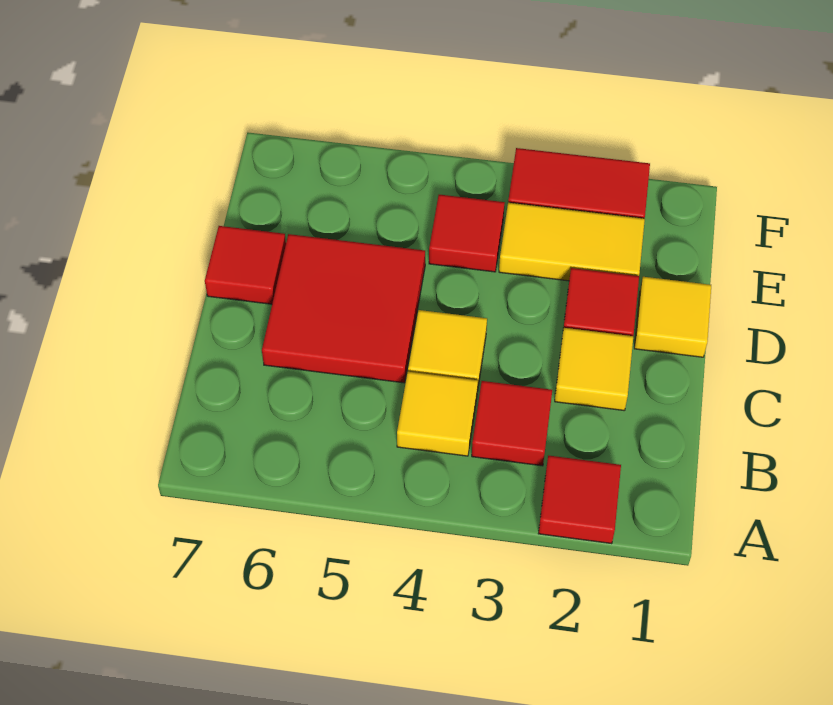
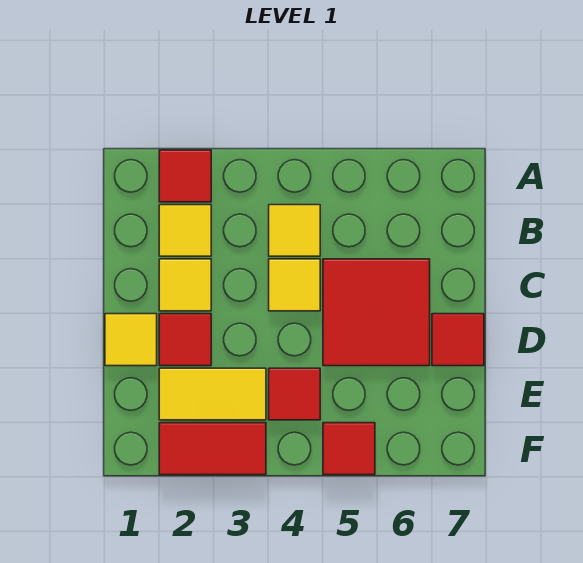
none -> yellow 1x1 tile [159,205,211,256]
red 1x1 tile [472,381,552,466] -> red 1x1 tile moved to [323,423,375,475]

